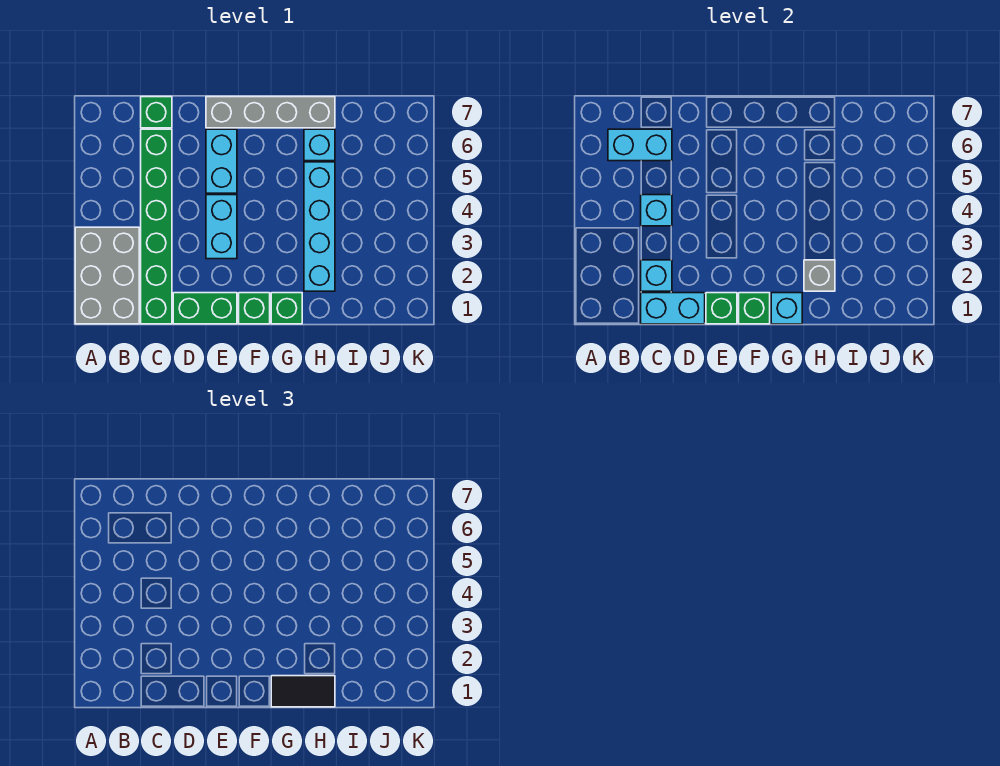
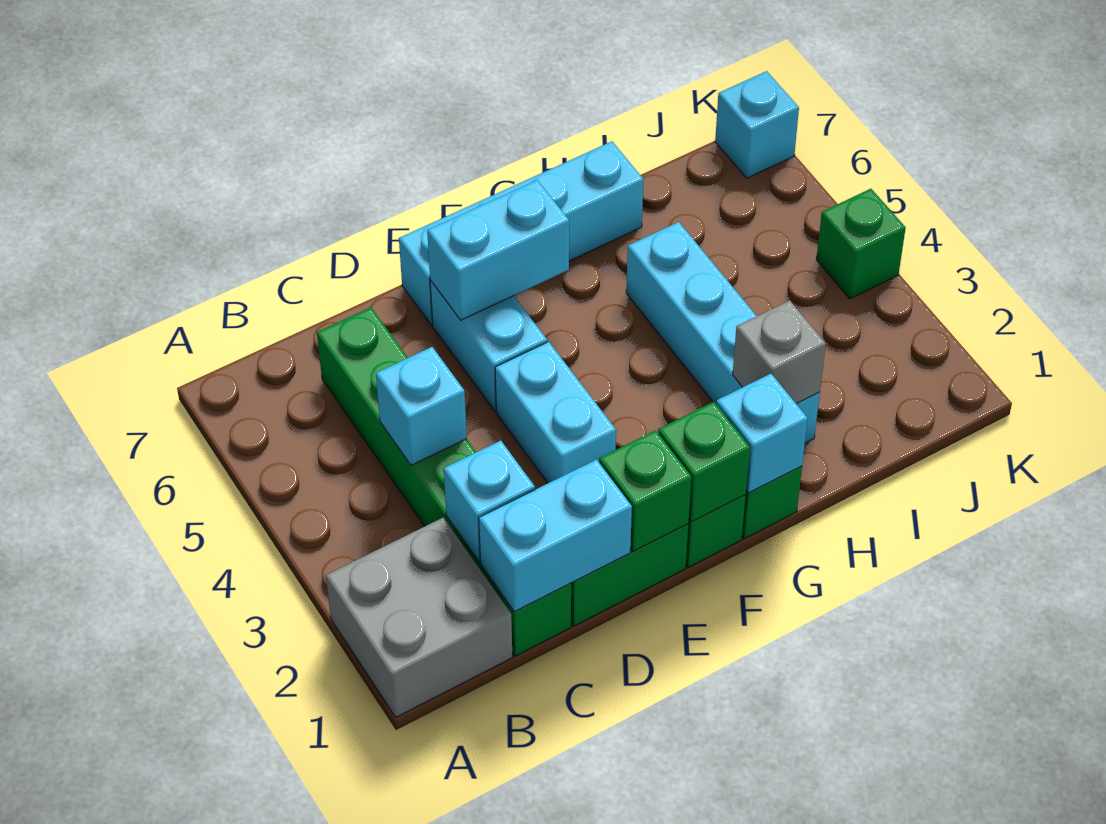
grey 2x3 brick [75,227,139,324] -> grey 2x2 brick [326,518,512,717]
cyan 1x2 brick [608,129,672,161] -> cyan 1x2 brick moved to [427,180,569,320]
green 1x1 brick [141,97,172,128] -> green 1x1 brick moved to [816,189,906,299]
grey 1x4 brick [206,97,335,128] -> cyan 1x4 brick [399,141,643,325]
black 1x2 tile [271,676,335,707] -> none
cyan 1x1 brick [304,129,335,161] -> cyan 1x1 brick moved to [715,71,799,178]

